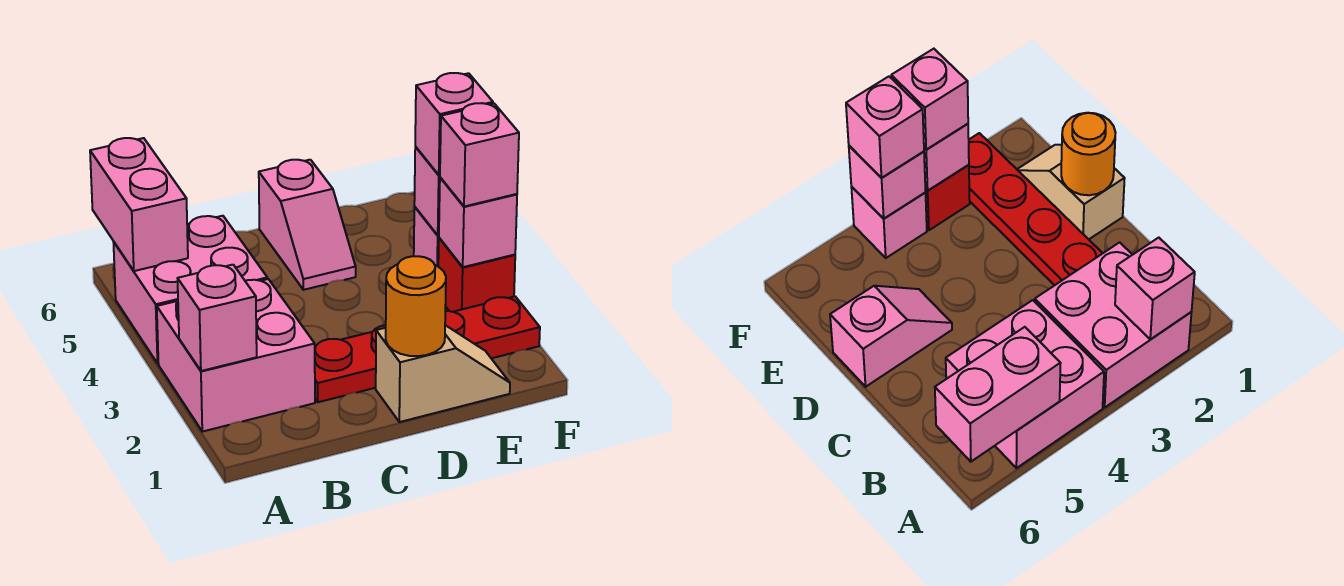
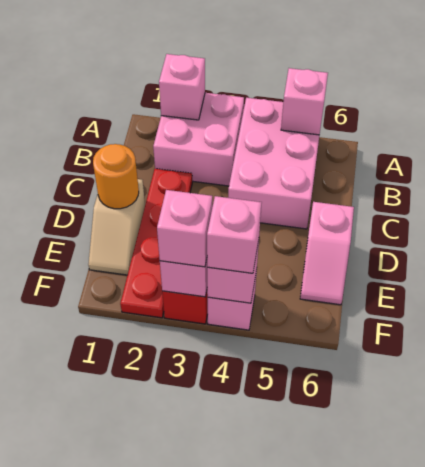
pink 2x2 brick [113,216,267,363] -> pink 2x3 brick [228,98,319,229]
pink 1x2 brick [90,138,188,271] -> pink 1x1 brick [281,68,328,135]
pink 1x2 slope [259,160,356,290] -> pink 1x2 slope turned to [300,202,354,305]

